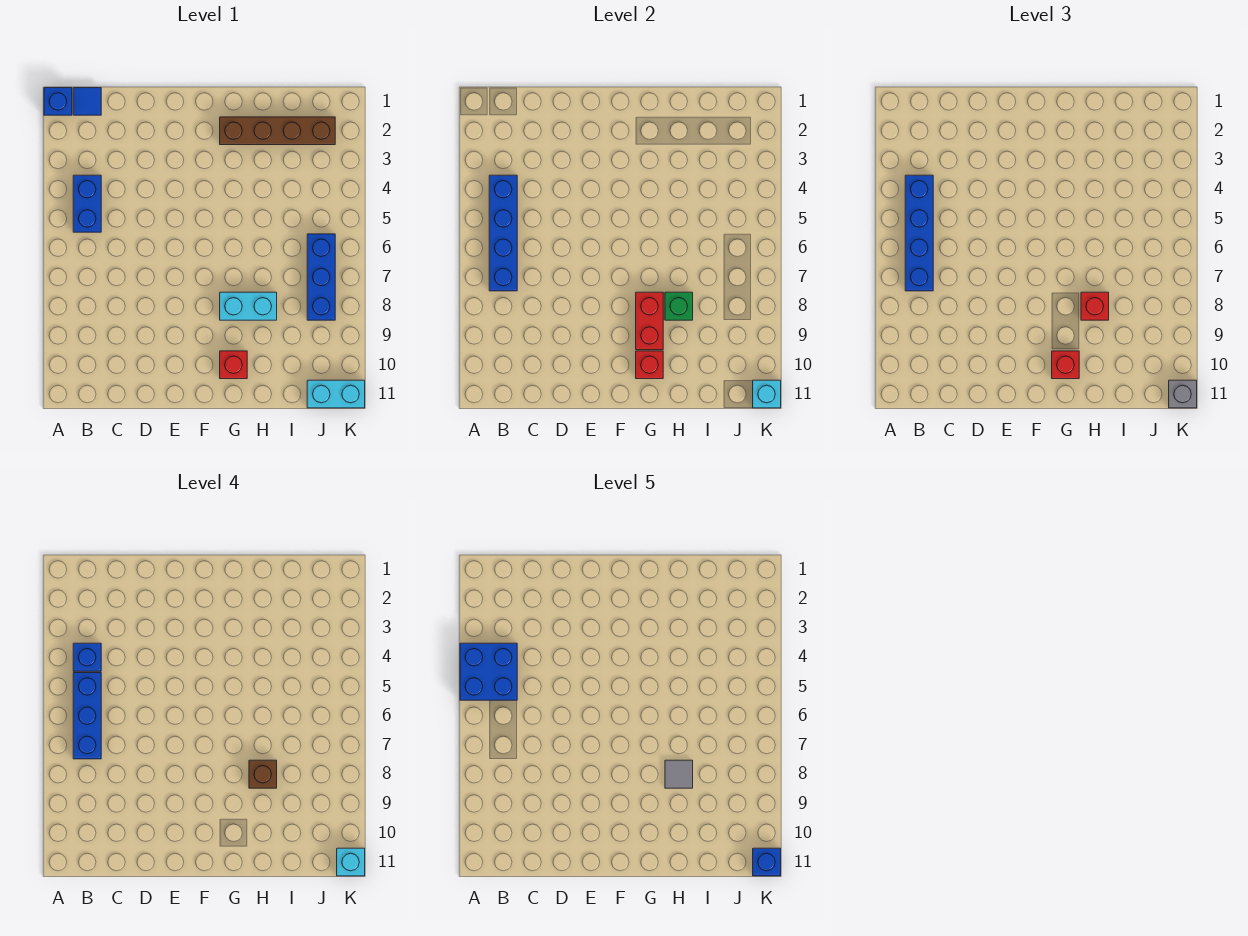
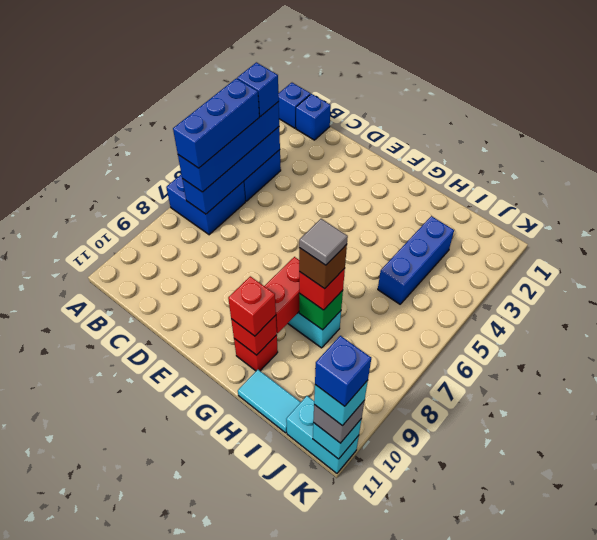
blue 2x2 brick [460,643,517,700] -> blue 2x2 brick moved to [166,175,245,235]
blue 1x1 tile [73,88,101,115] -> blue 1x1 brick [296,94,331,140]
brown 1x4 brick [220,117,335,145] -> none
none -> cyan 1x2 tile [238,370,301,433]
blue 1x3 brick [307,234,335,320] -> blue 1x3 brick moved to [378,216,454,304]

